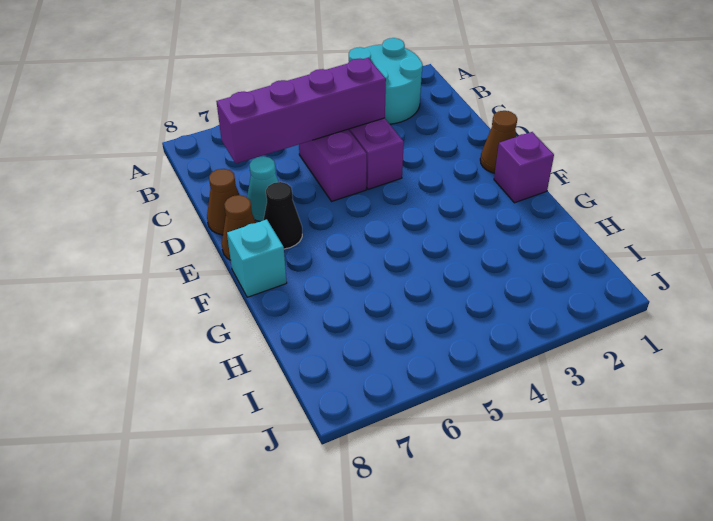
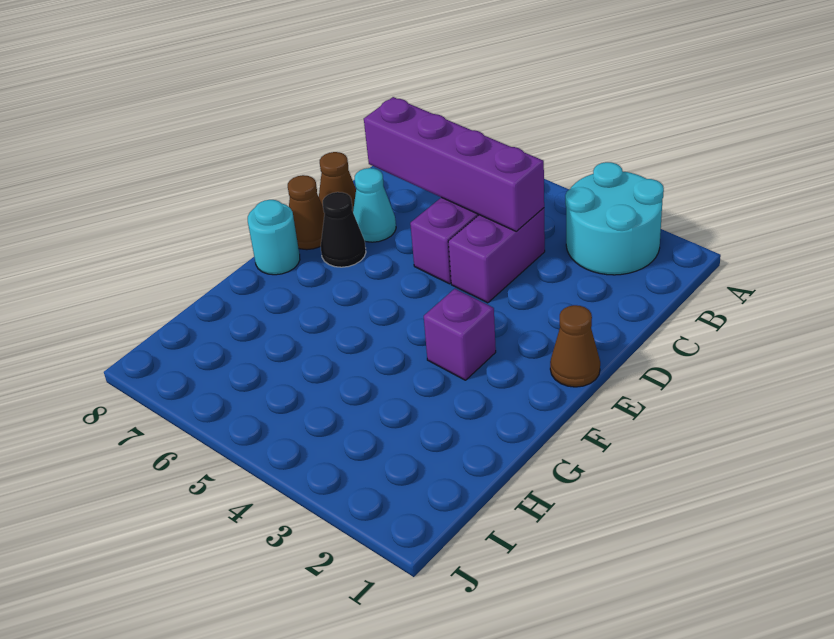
purple 1x1 brick [494,132,554,203] -> purple 1x1 brick moved to [424,289,496,380]
cyan 1x1 brick [227,219,287,297] -> cyan 1x1 round brick [248,200,300,275]

